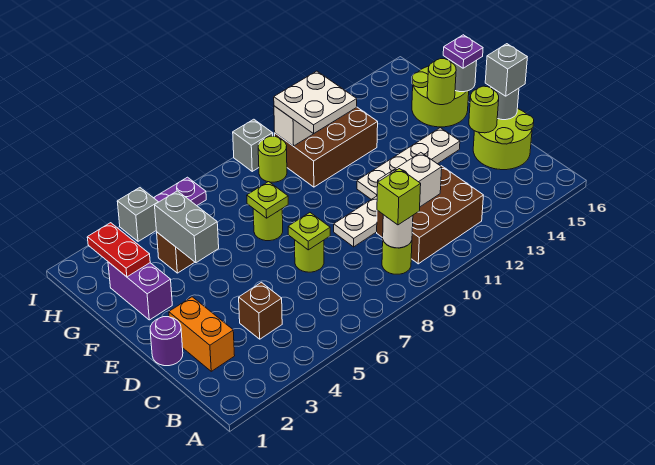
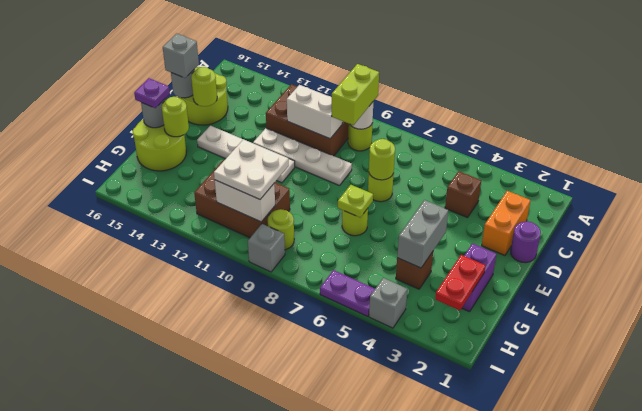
lime 1x1 brick [377,169,421,225] -> lime 1x2 brick [332,64,379,125]
lime 1x1 plate [288,213,330,250] -> lime 1x1 round brick [369,139,395,180]

